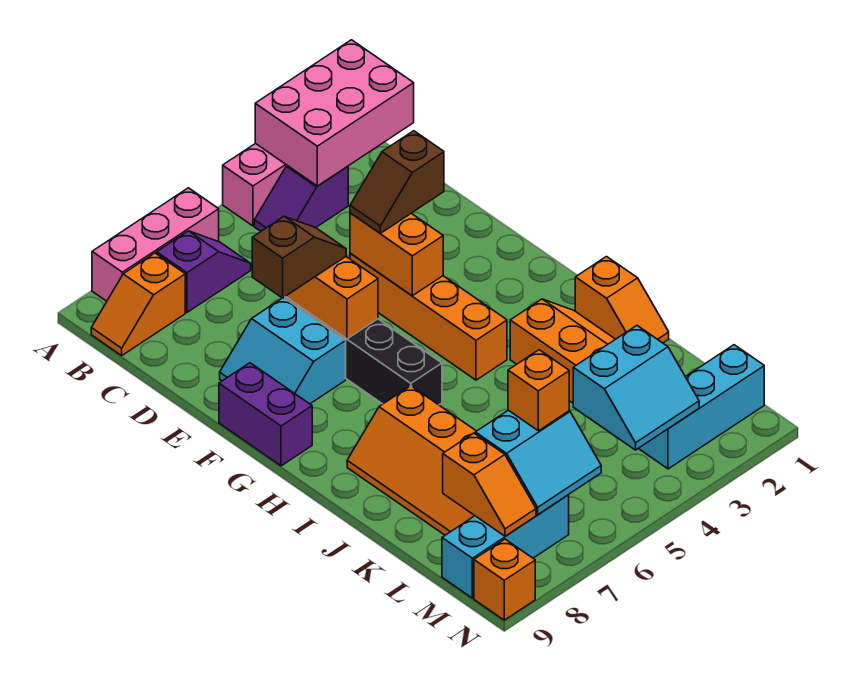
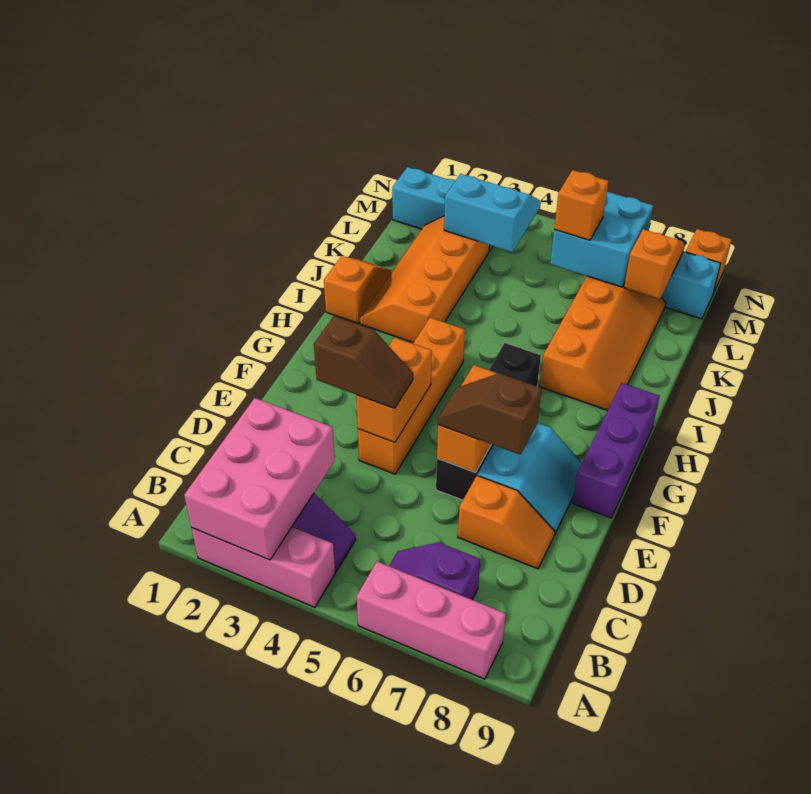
pink 2x3 brick [255,40,414,186] -> pink 2x3 brick turned to [184,398,335,560]
orange 1x2 slope [91,253,185,355] -> orange 1x2 slope moved to [458,475,555,569]
purple 1x2 brick [219,363,312,466] -> purple 1x3 brick [573,383,660,518]
cyan 2x2 slope [475,410,601,515] -> cyan 2x2 brick [550,192,653,287]

